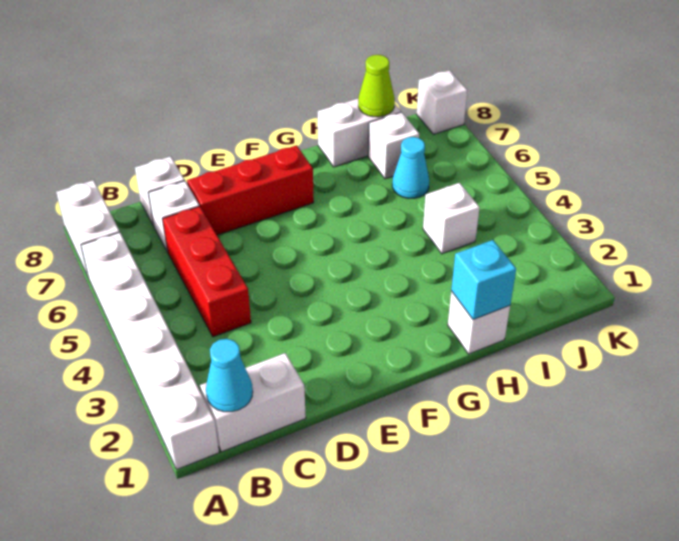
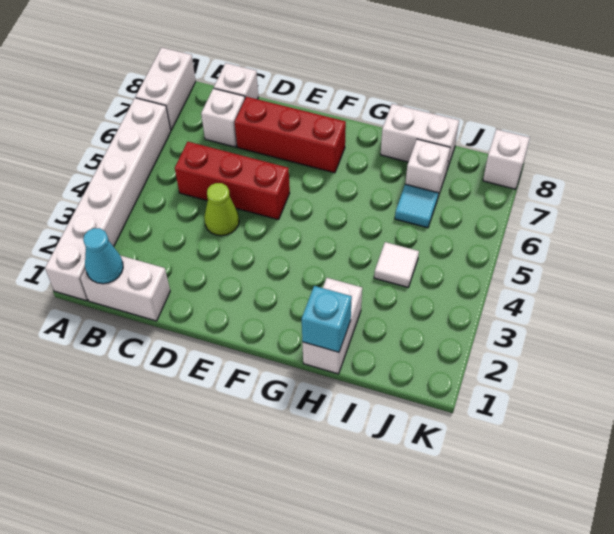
red 1x3 brick [163,206,251,337] -> red 1x3 brick turned to [175,142,290,220]
white 1x1 brick [448,291,510,354] -> white 1x2 brick [302,278,362,374]
white 1x1 brick [423,183,480,254] -> white 1x1 tile [374,242,419,287]
cyan 1x1 cone [392,137,429,198] -> cyan 1x1 tile [395,184,438,228]
lime 1x1 cone [358,55,395,117] -> lime 1x1 cone moved to [204,183,239,236]

